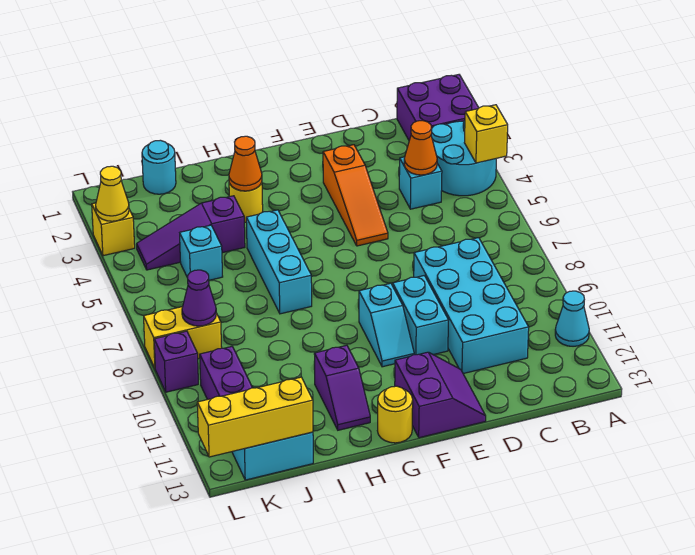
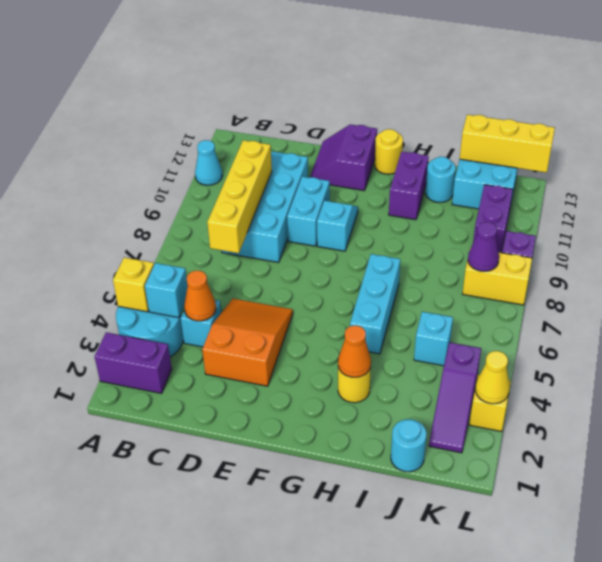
purple 2x2 brick [397,75,479,140] -> purple 1x2 brick [95,332,172,393]
none -> cyan 1x1 brick [145,263,188,318]
none -> yellow 1x4 brick [207,140,272,253]
orange 1x3 slope [323,145,388,246] -> orange 2x3 slope [202,299,293,386]
purple 1x2 slope [314,345,370,430] -> purple 1x2 brick [389,152,429,220]
purple 1x3 slope [137,196,245,270] -> purple 1x3 slope turned to [429,342,481,453]
none -> cyan 1x1 round brick [426,157,456,202]

